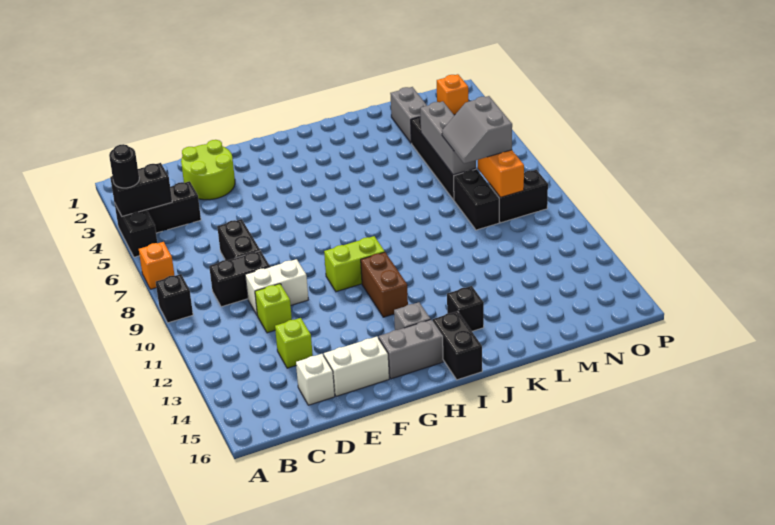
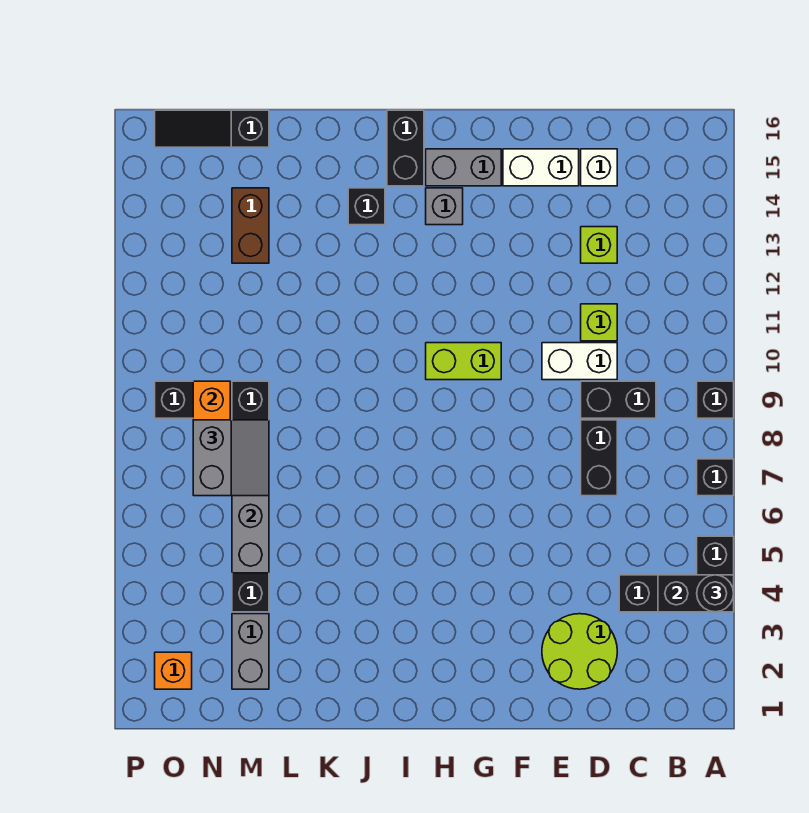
orange 1x1 brick [139,242,175,289] -> black 1x1 brick [697,459,734,496]
brown 1x2 brick [361,252,408,317] -> brown 1x2 brick moved to [232,188,269,263]
none -> black 1x3 slope [155,110,269,147]

